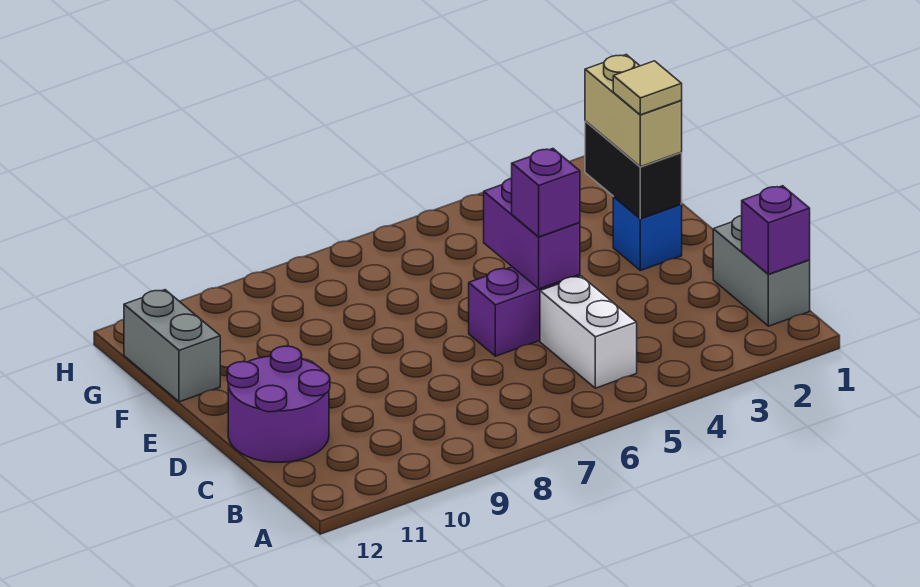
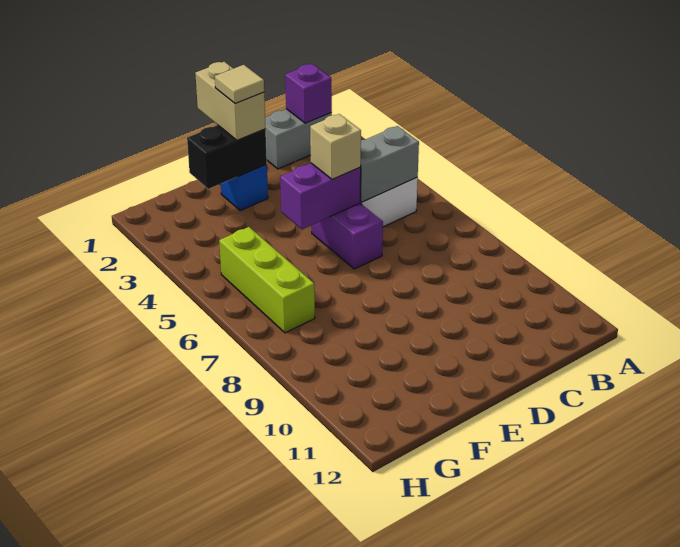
purple 2x2 round brick [227,346,330,462] -> none
purple 1x1 brick [512,149,580,237] -> tan 1x1 brick [310,114,361,180]
tan 1x2 brick [585,55,682,167] -> tan 1x2 brick turned to [195,62,266,140]
grey 1x2 brick [124,290,220,402] -> grey 1x2 brick moved to [360,126,419,202]
none -> lime 1x3 brick [219,227,315,333]

